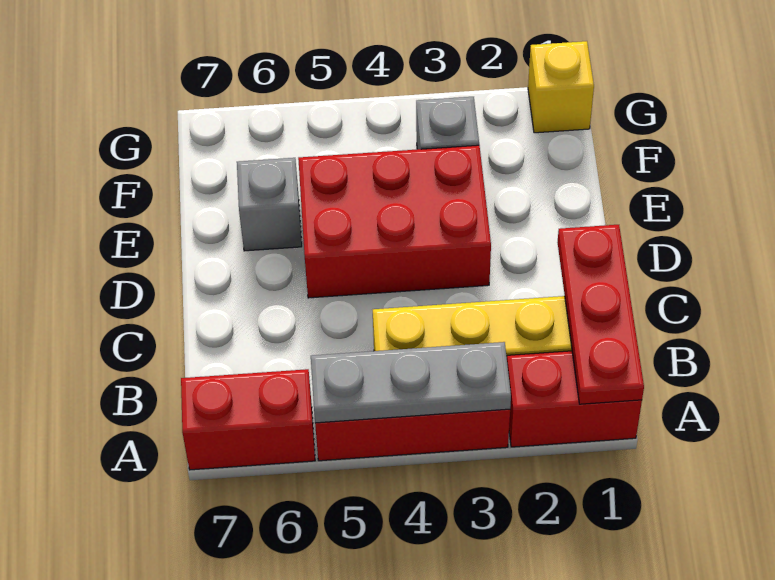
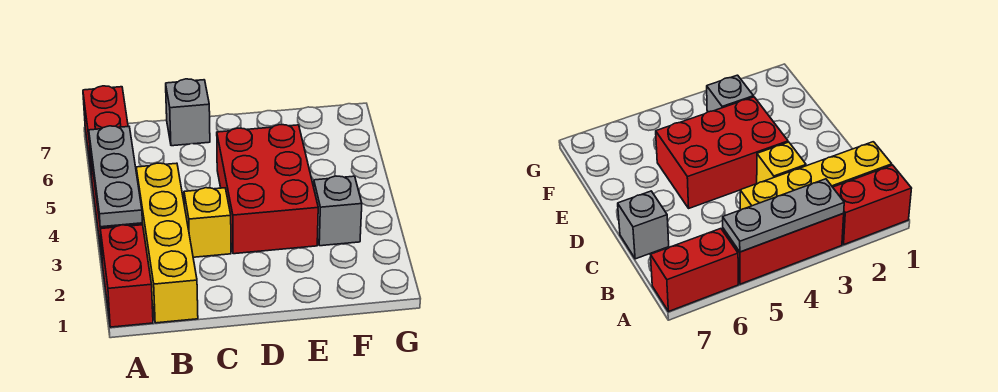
red 1x3 plate [557,225,644,404] -> none
grey 1x1 brick [237,158,302,251] -> grey 1x1 brick moved to [166,79,210,146]
yellow 1x1 brick [528,41,594,133] -> yellow 1x1 brick moved to [184,188,231,257]

